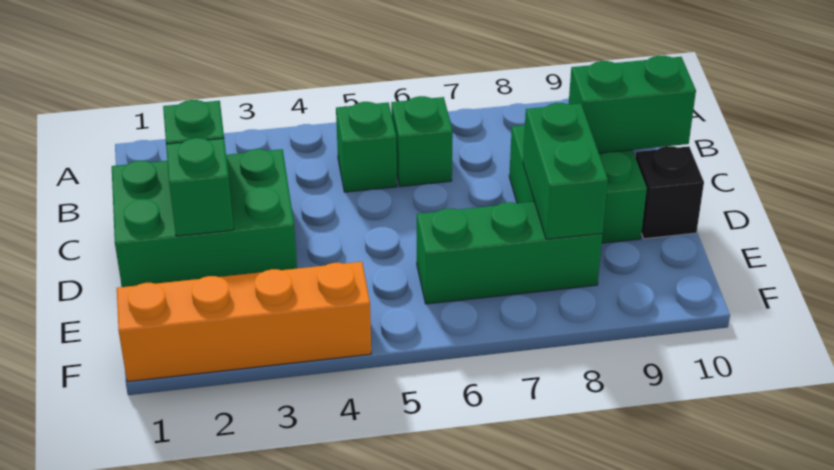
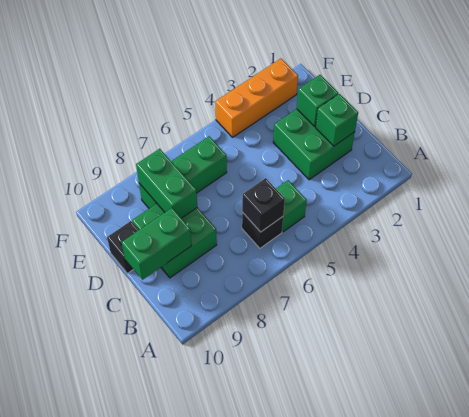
green 1x1 brick [391,96,453,187] -> black 1x1 brick [242,212,283,248]
none -> black 1x1 brick [242,178,285,232]
green 2x3 brick [112,149,297,287] -> green 2x2 brick [273,109,355,180]
orange 1x4 brick [117,262,371,382] -> orange 1x3 brick [215,59,298,137]

